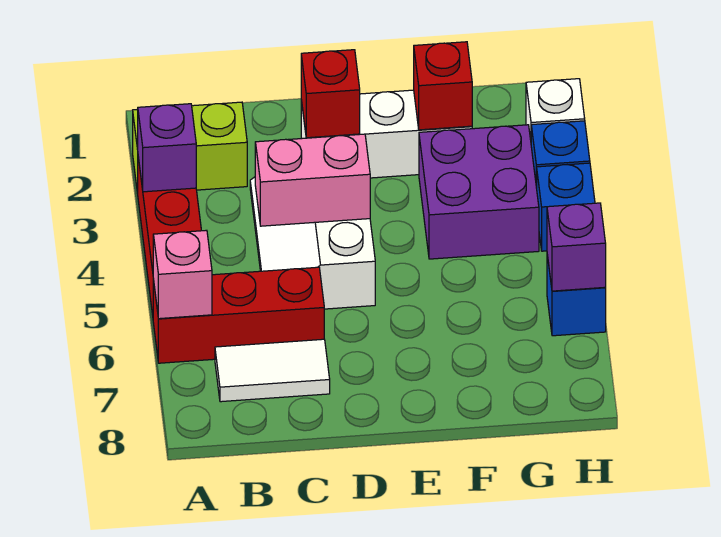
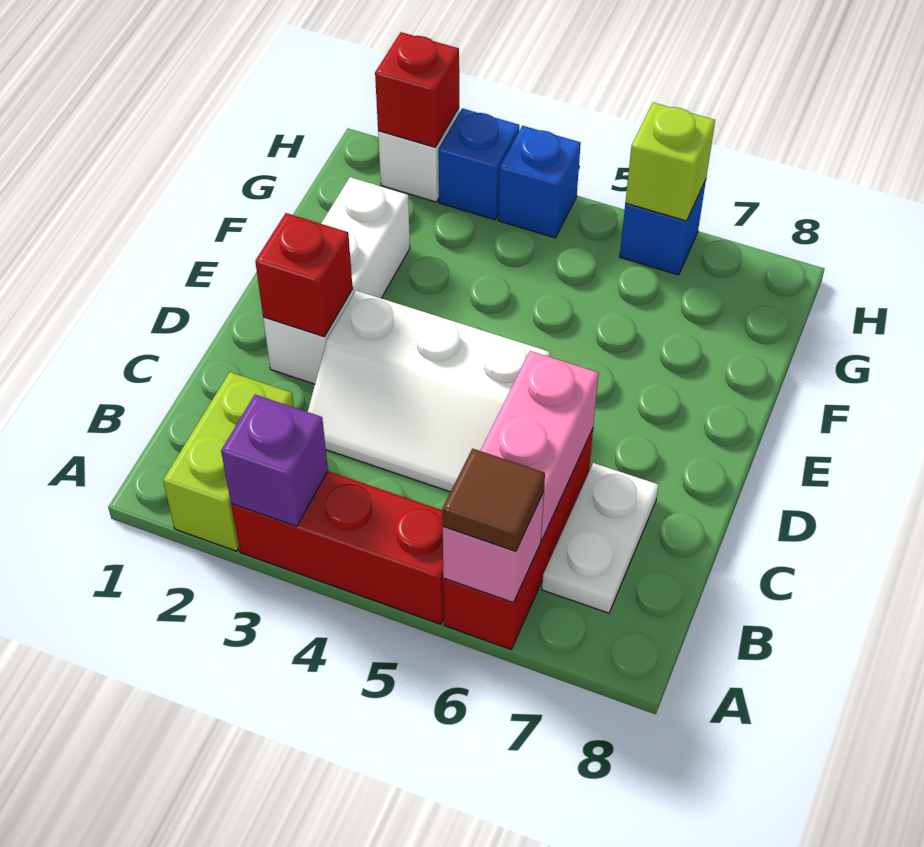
none -> brown 1x1 tile [442,449,545,551]
white 1x2 tile [215,339,330,402] -> white 1x2 plate [542,463,658,613]
pink 1x2 brick [255,134,370,226] -> pink 1x2 brick moved to [480,351,599,540]
red 1x1 brick [414,42,472,130] -> red 1x1 brick moved to [375,32,459,147]
purple 2x2 brick [419,125,539,259] -> none
purple 1x1 brick [547,203,606,291] -> lime 1x1 brick [625,103,715,221]

